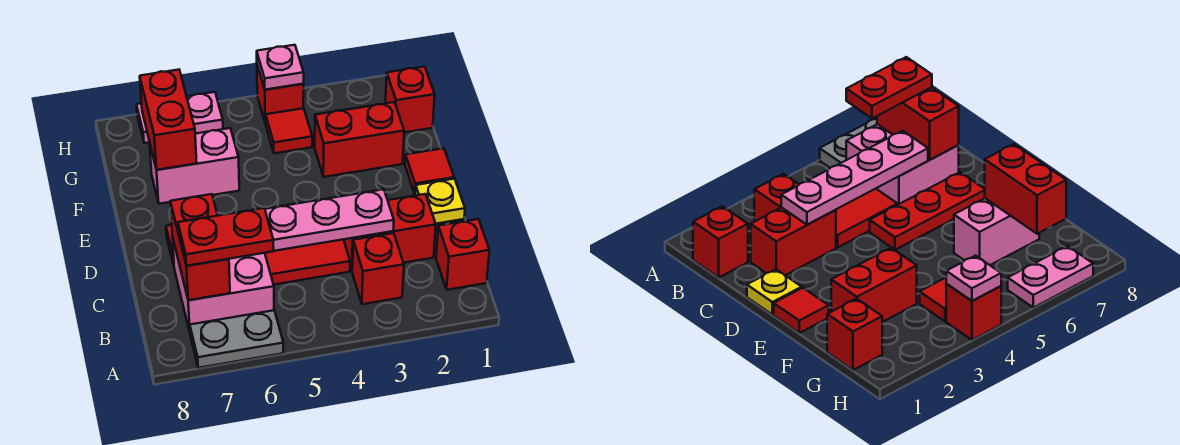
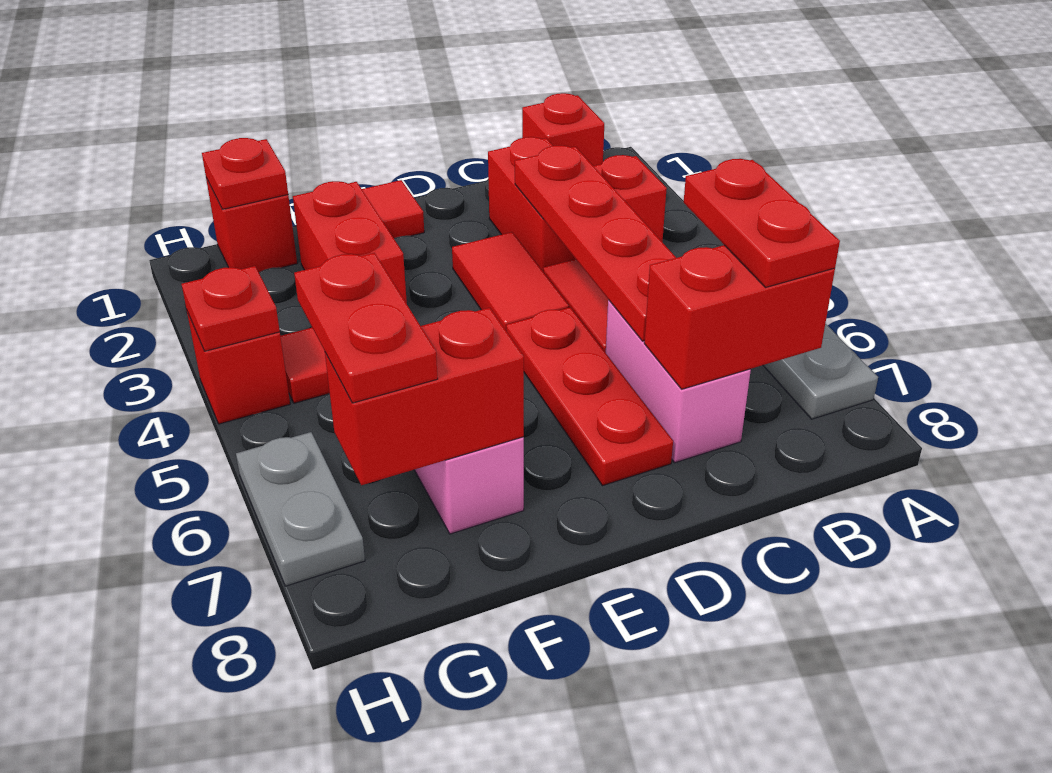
pink 2x2 brick [172,236,274,332] -> pink 1x2 brick [606,300,751,463]
pink 1x4 plate [265,189,394,251] -> red 1x4 plate [515,145,676,341]
yellow 1x1 plate [415,179,465,224] -> none
none -> red 1x2 tile [452,232,569,332]
none -> red 1x1 plate [202,138,288,209]
none -> red 1x2 plate [294,253,438,403]
pink 1x1 plate [257,45,304,90] -> red 1x1 plate [182,266,280,351]
pink 1x2 plate [137,92,223,143] -> grey 1x2 plate [236,432,365,586]

